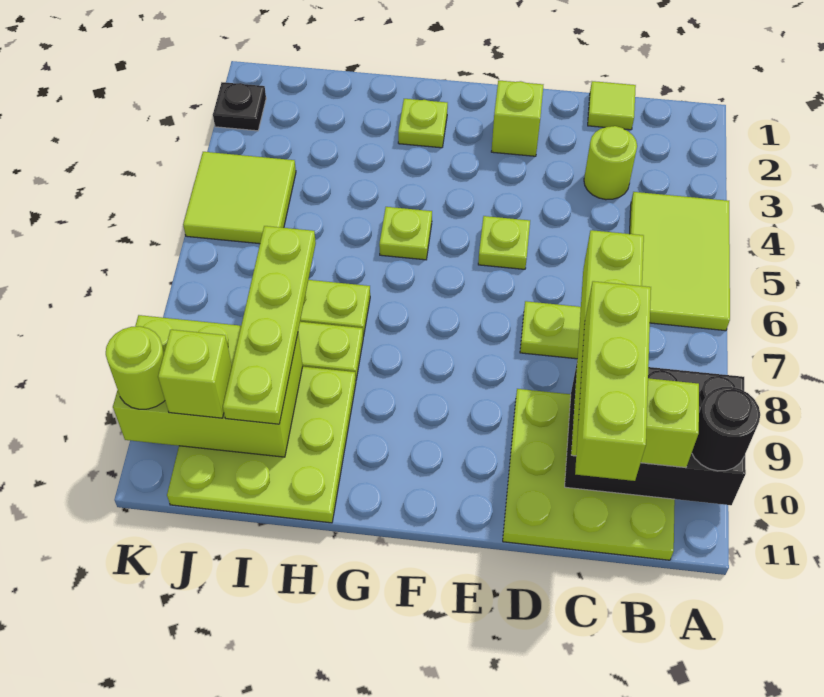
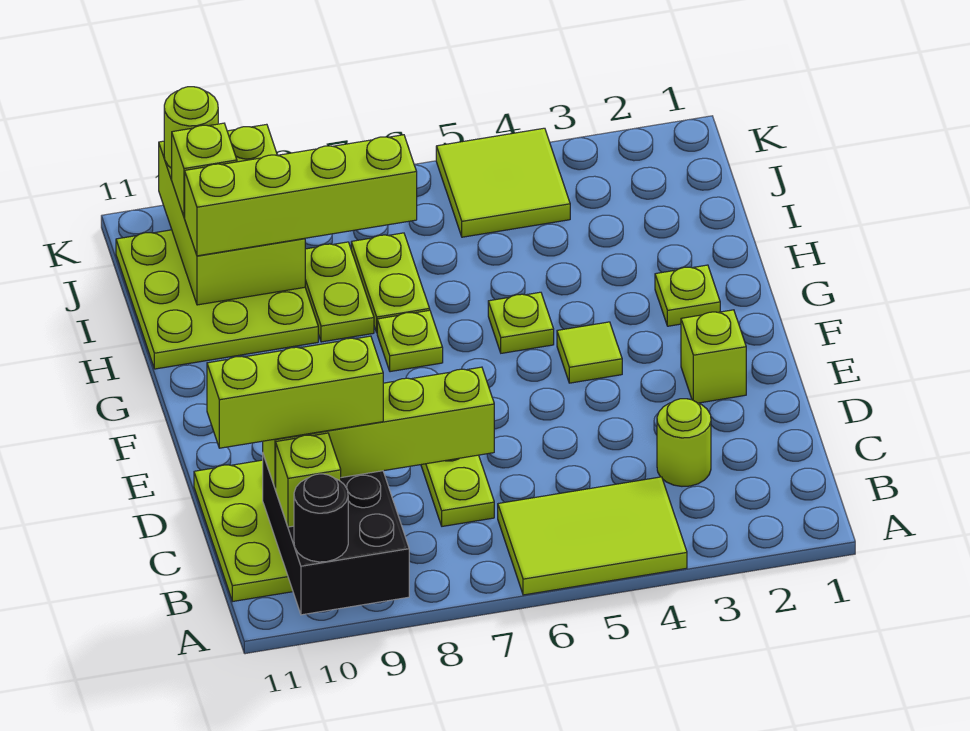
lime 1x1 tile [588,81,636,130] -> lime 1x1 tile moved to [557,322,622,383]
lime 1x1 plate [478,216,530,269] -> lime 1x1 plate moved to [377,310,443,372]
lime 1x4 plate [223,226,316,424] -> lime 1x4 brick [185,135,417,256]
black 1x1 plate [213,82,266,131] -> none

